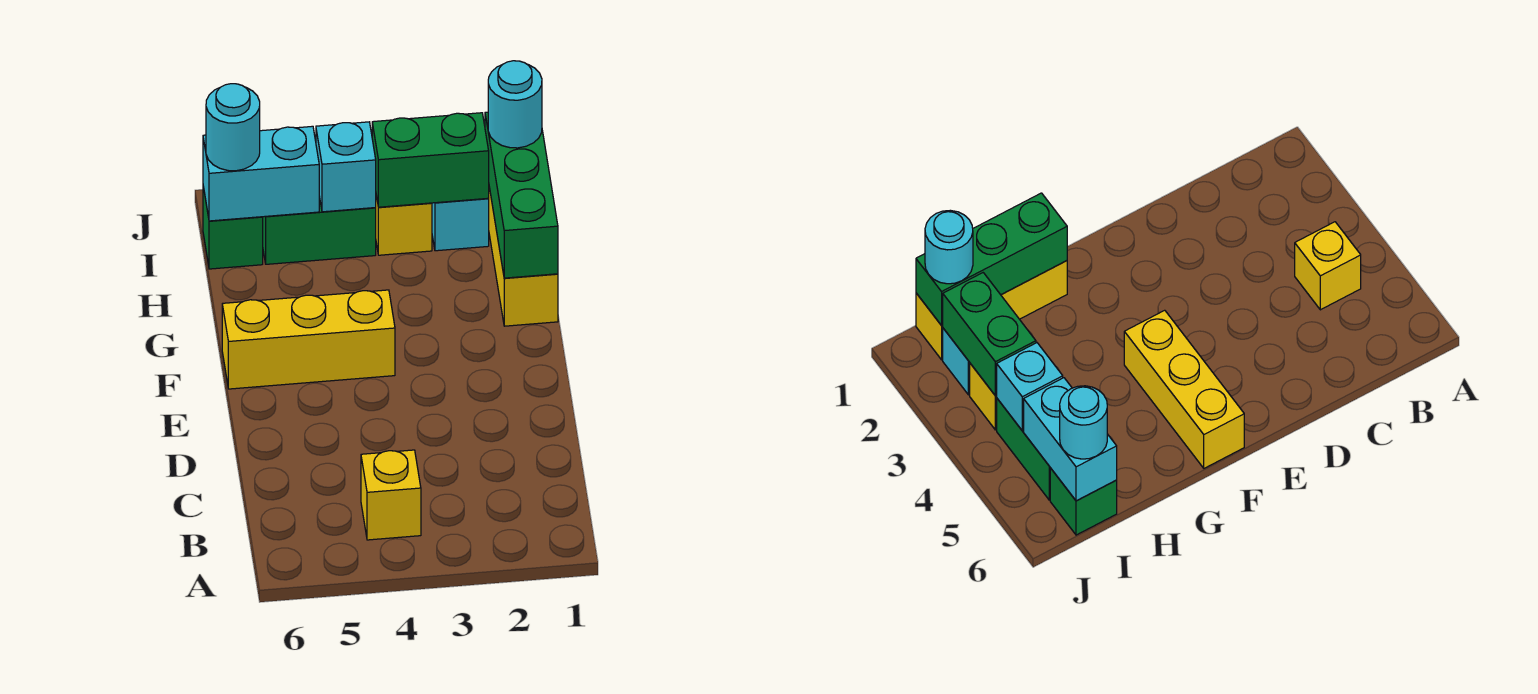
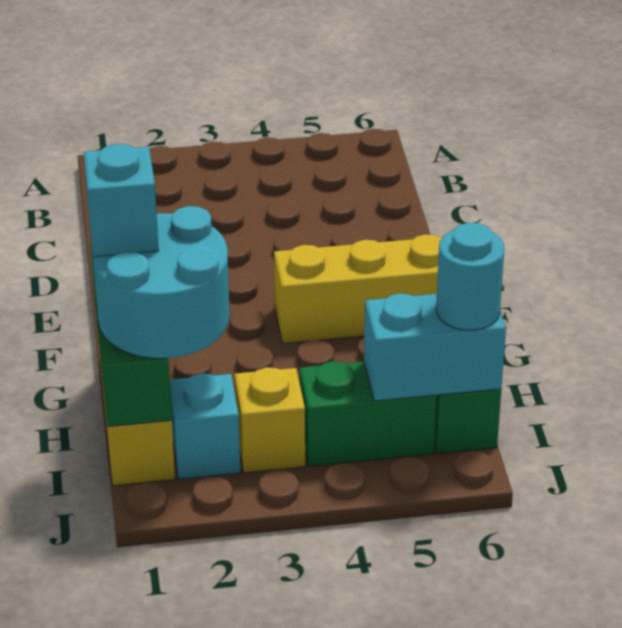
yellow 1x1 brick [361,450,421,540] -> none
cyan 1x1 round brick [488,61,542,148] -> cyan 2x2 round brick [93,206,230,359]
green 1x2 brick [372,113,489,207] -> none
cyan 1x1 brick [316,122,376,212] -> cyan 1x1 brick moved to [84,144,159,257]

